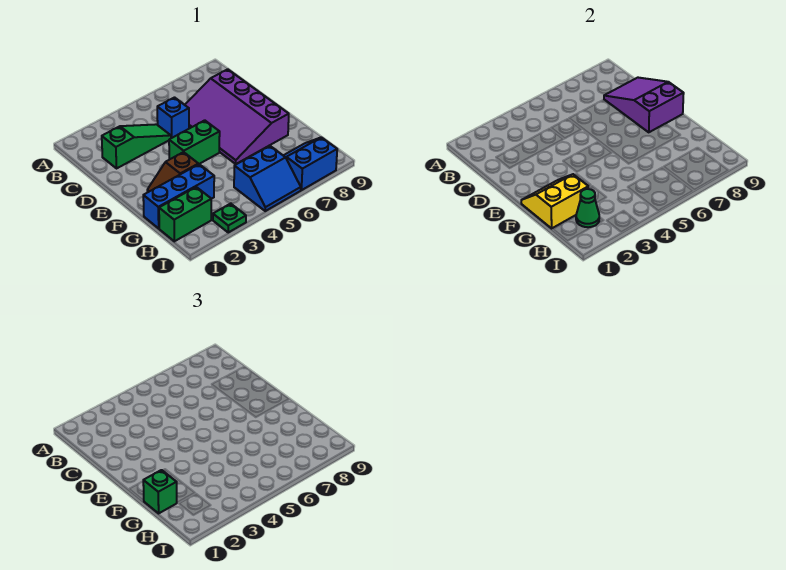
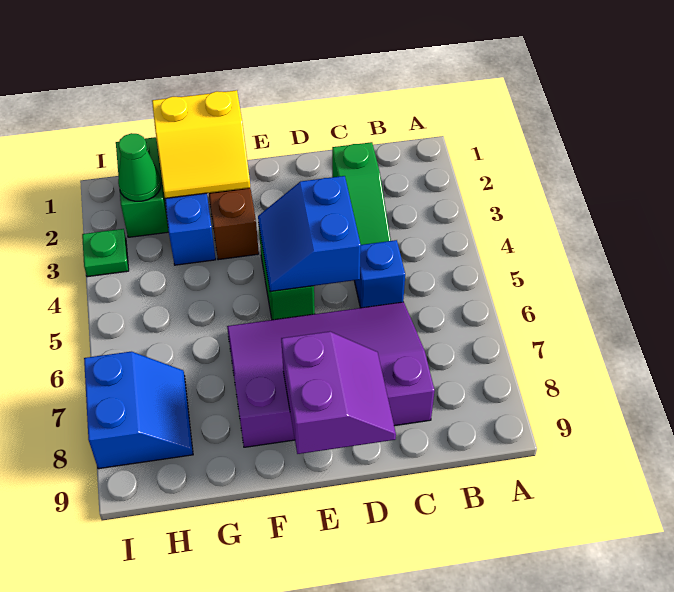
purple 2x3 slope [604,78,684,132] -> purple 2x2 slope [281,332,396,454]
yellow 2x2 slope [521,174,588,228] -> yellow 2x2 slope turned to [152,90,250,198]
green 1x1 brick [143,470,177,513] -> none
blue 2x2 slope [234,146,301,211] -> blue 2x2 slope moved to [258,176,361,292]

